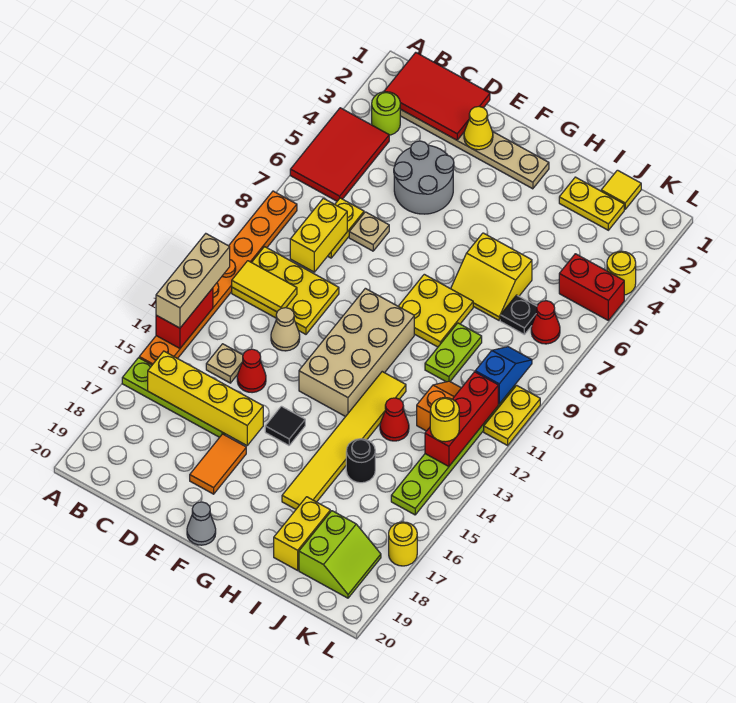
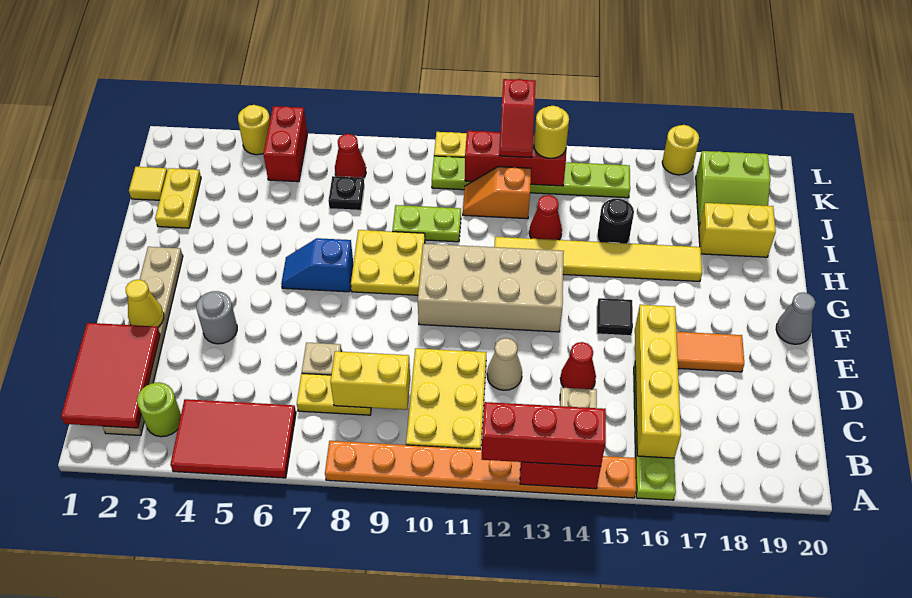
tan 1x3 brick [156,234,230,328] -> red 1x3 brick [482,402,606,466]
yellow 1x2 tile [232,261,297,312] -> none
grey 2x2 round brick [394,141,454,214] -> grey 1x1 round brick [196,291,237,344]
yellow 2x2 slope [451,233,532,320] -> none
lime 2x2 slope [299,511,381,598] -> lime 2x2 slope turned to [696,151,770,225]
blue 1x2 slope [475,347,532,404] -> blue 1x2 slope moved to [281,238,353,292]
none -> red 1x2 slope [499,79,536,158]

